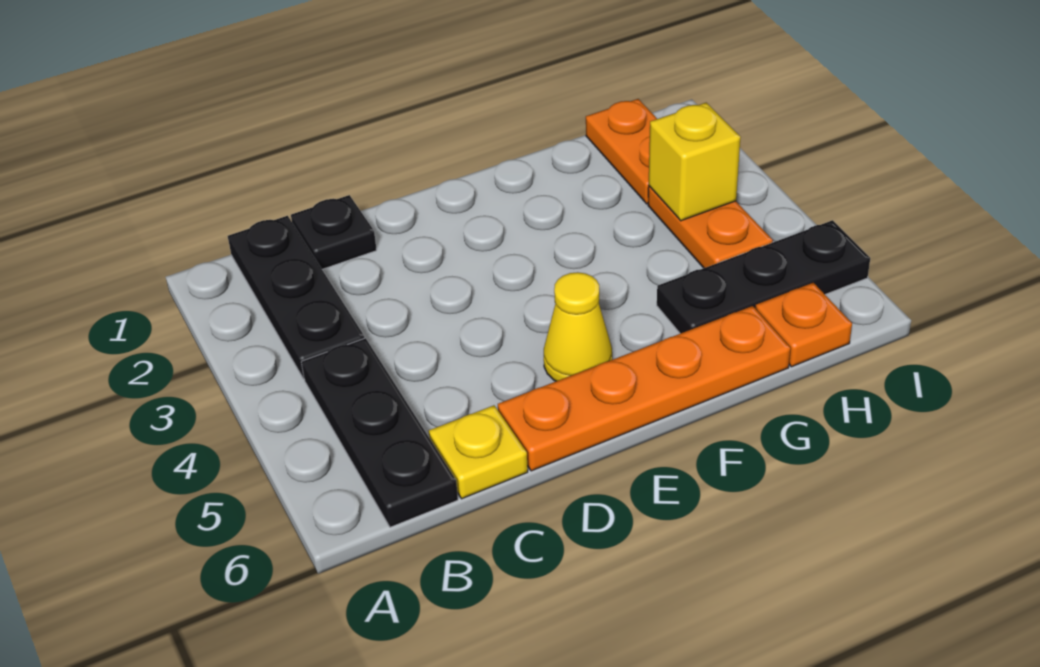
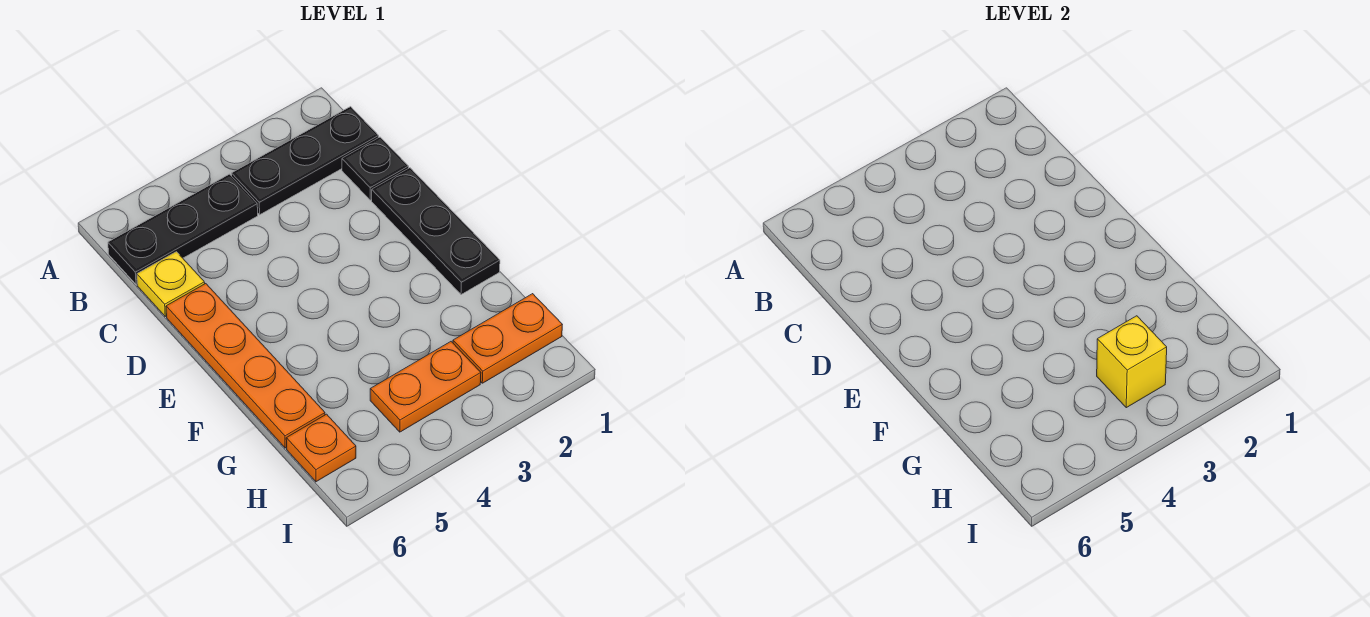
yellow 1x1 cone [544,272,612,381] -> none
black 1x3 plate [657,220,870,334] -> black 1x3 plate moved to [372,168,500,295]

